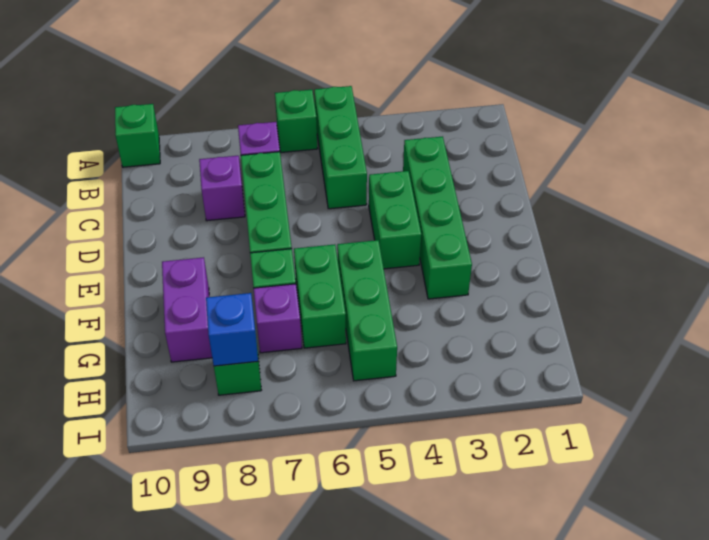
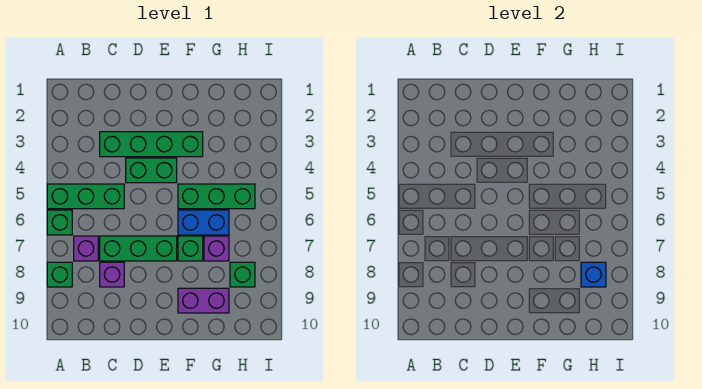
green 1x1 brick [115,104,160,167] -> green 1x1 brick moved to [47,262,72,287]
green 1x2 brick [294,244,346,348] -> blue 1x2 brick [178,210,229,235]

